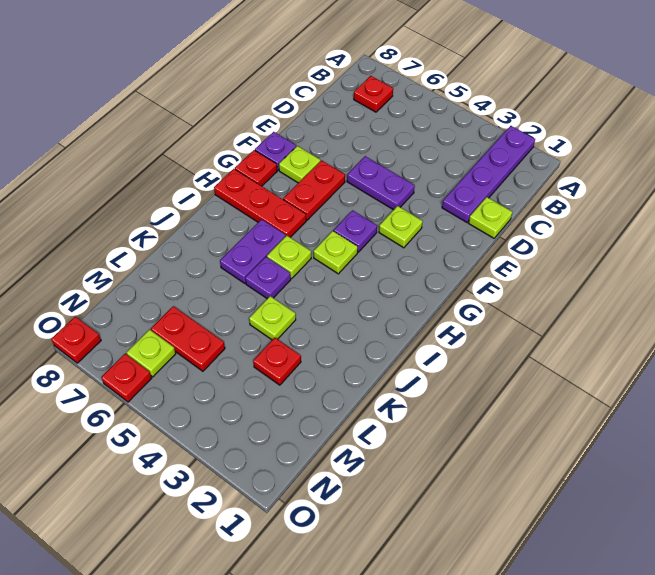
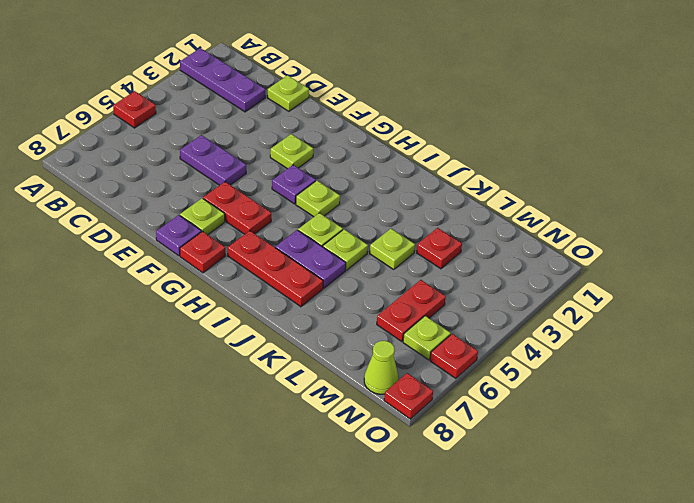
purple 1x4 plate [442,126,535,222] -> purple 1x3 plate [180,48,265,112]
red 1x1 plate [354,76,393,112] -> red 1x1 plate moved to [113,91,156,128]
purple 1x2 plate [347,156,415,210] -> purple 1x2 plate turned to [180,135,246,185]
red 1x3 plate [214,169,306,237] -> red 1x3 plate turned to [228,231,323,307]
purple 1x1 plate [245,257,291,299] -> lime 1x1 plate [323,229,368,270]
none -> lime 1x1 cone [364,341,398,394]

